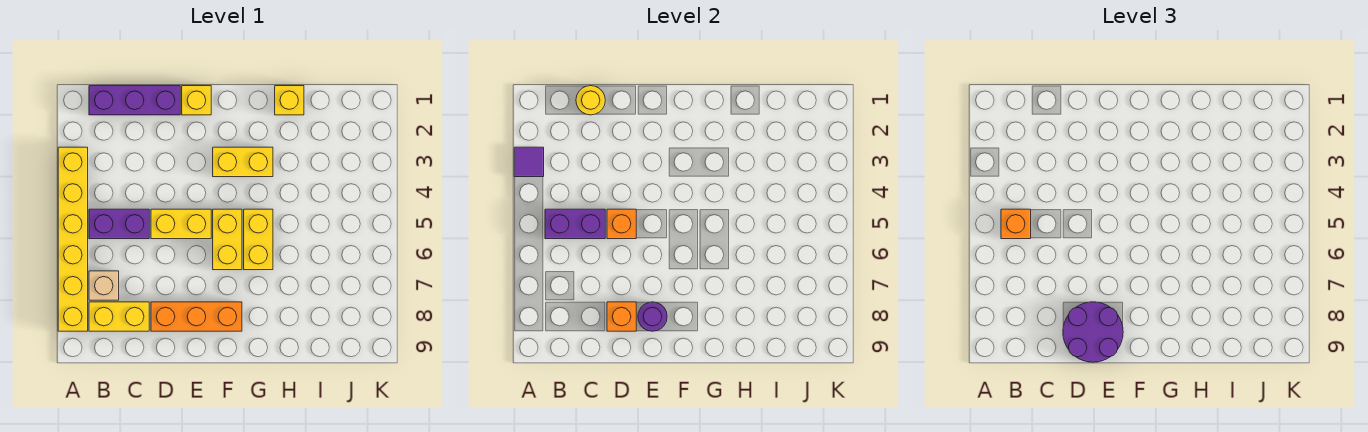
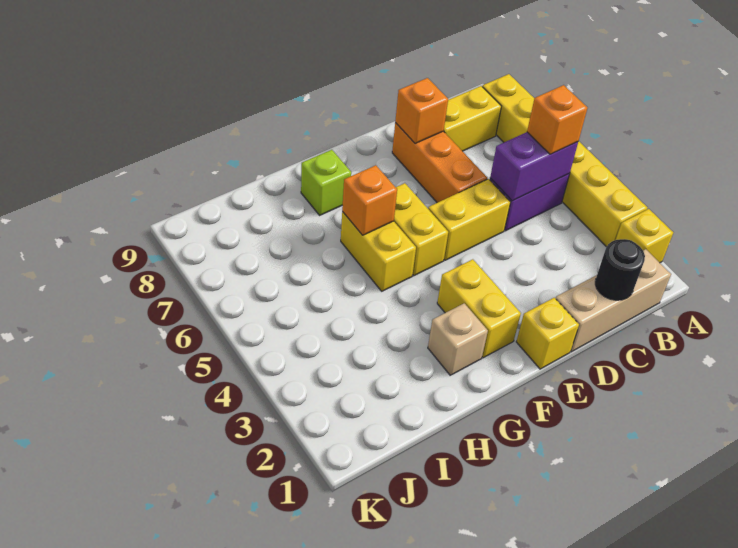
purple 1x1 tile [514,147,544,177] -> none
purple 1x3 brick [89,86,180,115] -> tan 1x3 brick [555,249,671,352]
tan 1x1 brick [89,271,119,300] -> tan 1x1 brick moved to [428,303,488,375]
yellow 1x1 round brick [576,86,605,115] -> black 1x1 round brick [595,239,645,300]
orange 1x1 brick [607,209,636,239] -> orange 1x1 brick moved to [342,165,397,235]
orange 1x3 brick [151,302,242,331] -> orange 1x3 brick turned to [392,123,487,203]
purple 2x2 round brick [1063,302,1123,362] -> none
purple 1x1 round brick [638,302,667,331] -> none
yellow 1x2 brick [213,147,273,177] -> yellow 1x2 brick turned to [437,259,521,358]
none -> lime 1x1 brick [301,150,351,215]
yellow 1x1 brick [275,86,304,115] -> yellow 1x1 brick moved to [616,209,673,263]

